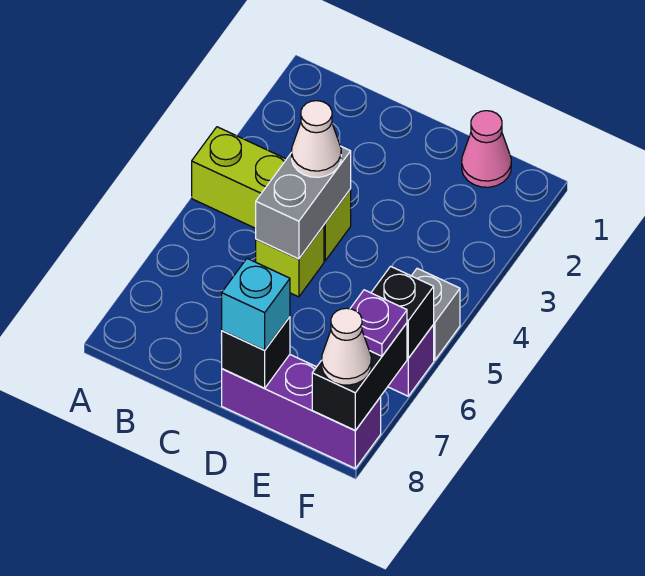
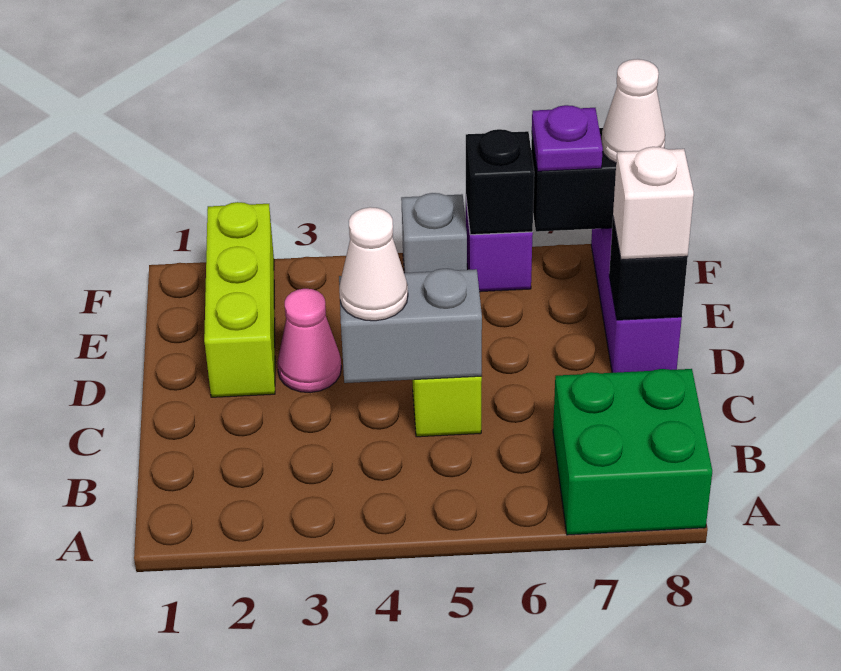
lime 1x3 brick [192,127,351,261] -> lime 1x3 brick moved to [204,202,275,397]
none -> green 2x2 brick [553,369,712,535]
cyan 1x1 brick [222,259,290,350] -> white 1x1 brick [613,147,694,260]
pink 1x1 cone [462,111,511,187] -> pink 1x1 cone moved to [277,289,341,393]

